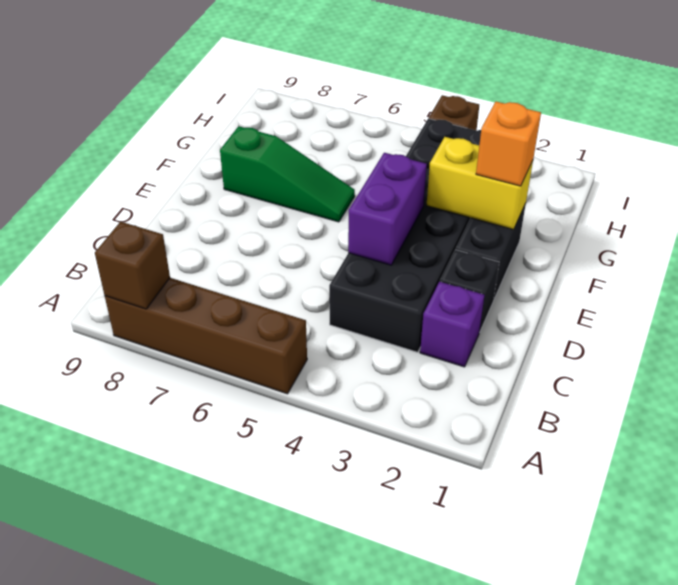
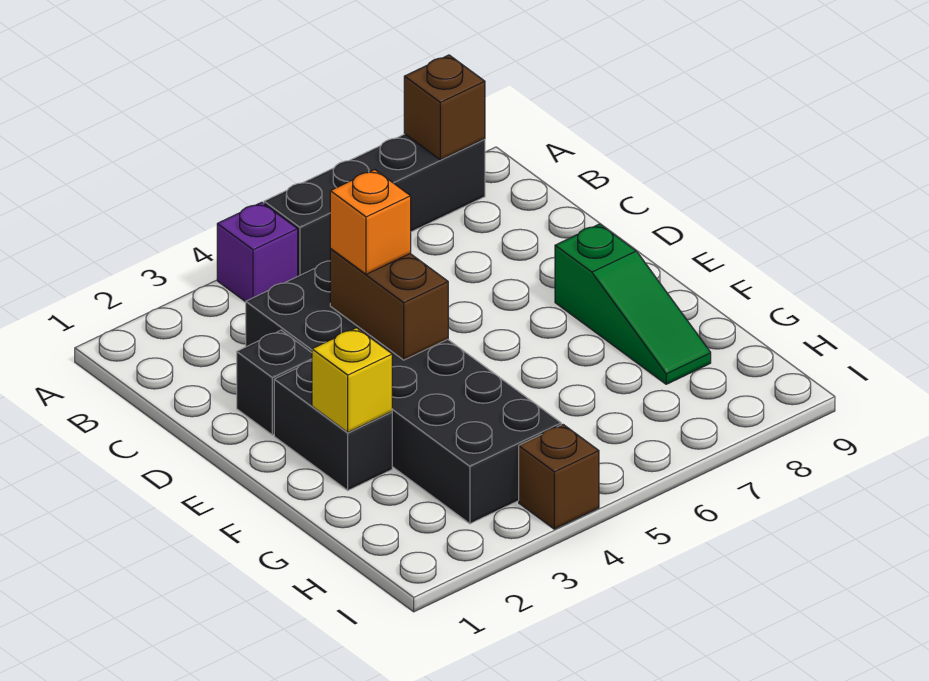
brown 1x4 brick [105,278,307,394] -> black 1x4 brick [264,134,485,276]
purple 1x1 brick [420,282,484,367] -> purple 1x1 brick moved to [217,202,298,302]
purple 1x2 brick [348,153,427,265] -> brown 1x2 brick [330,249,448,360]
yellow 1x2 brick [426,137,533,229] -> yellow 1x1 brick [312,328,392,432]
orange 1x1 brick [476,102,541,186] -> orange 1x1 brick moved to [330,170,411,274]
green 1x3 slope [220,126,355,222] -> green 1x3 slope turned to [555,224,711,384]

